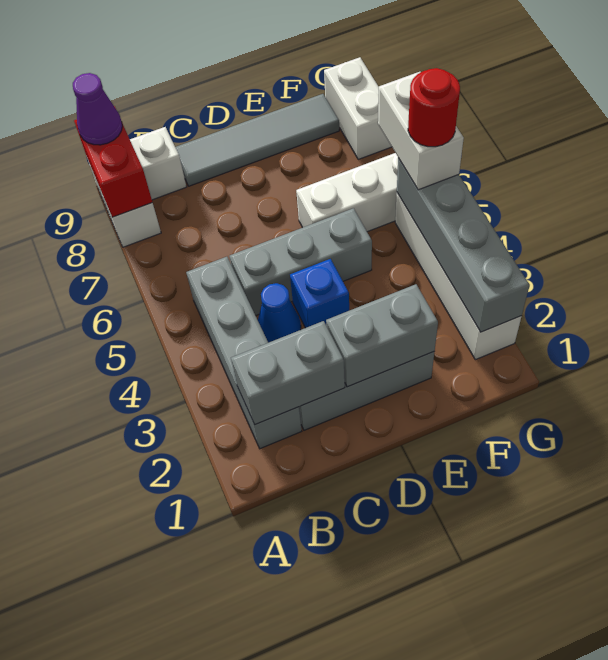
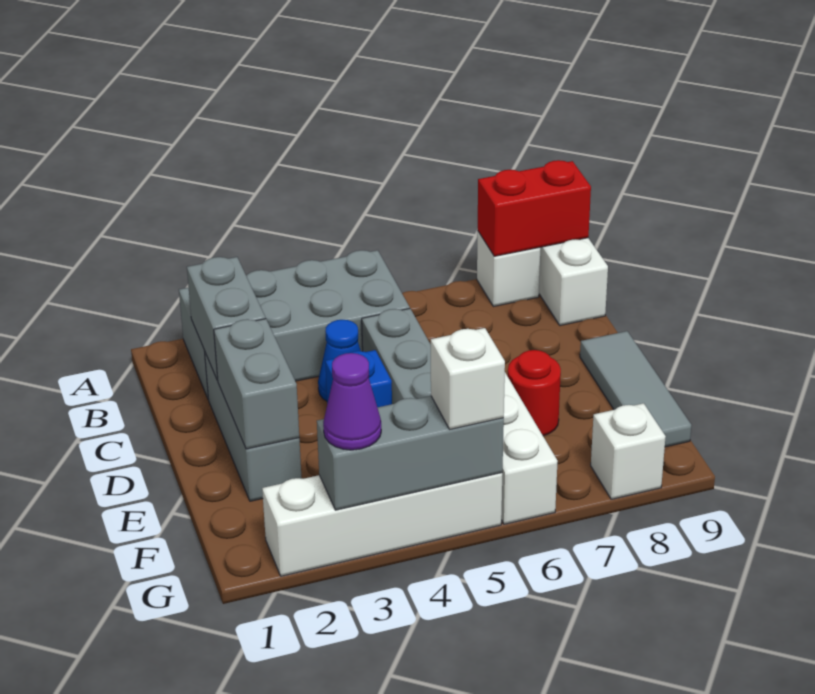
purple 1x1 cone [73,73,122,145] -> purple 1x1 cone moved to [323,353,381,450]
grey 1x4 brick [186,257,302,449] -> grey 2x4 brick [179,250,410,400]
grey 1x4 tile [175,94,339,186] -> grey 1x3 tile [580,331,691,447]
grey 1x4 brick [397,158,529,332] -> grey 1x3 brick [317,396,504,510]
white 1x2 brick [378,72,464,190] -> white 1x1 brick [431,328,505,429]
red 1x1 round brick [408,68,460,147] -> red 1x1 round brick moved to [508,350,561,436]
white 1x2 brick [324,57,392,159] -> white 1x1 brick [591,403,666,499]

